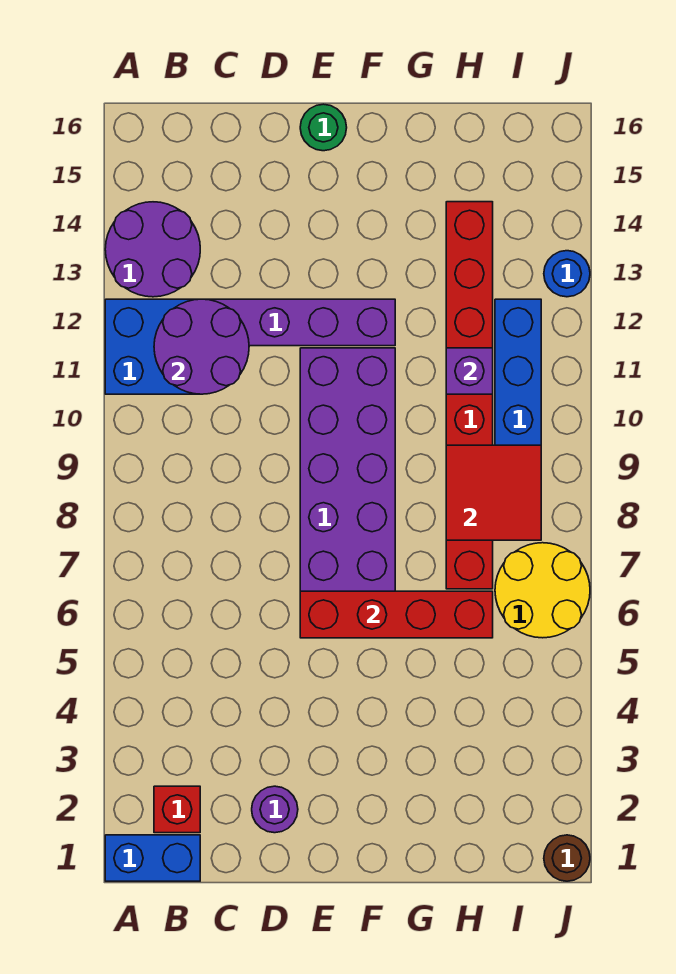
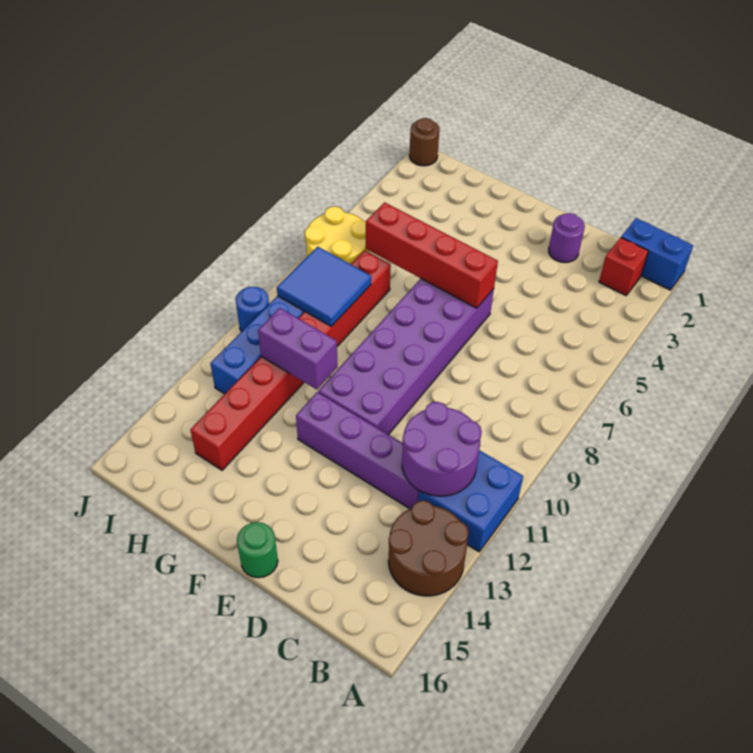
purple 2x2 round brick [105,202,200,297] -> brown 2x2 round brick [388,501,469,596]
red 2x2 tile [446,445,541,540] -> blue 2x2 tile [277,247,371,326]
purple 1x1 brick [446,348,493,394] -> purple 1x2 brick [258,308,338,389]
blue 1x1 round brick [544,251,590,297] -> blue 1x1 round brick moved to [236,287,269,332]

